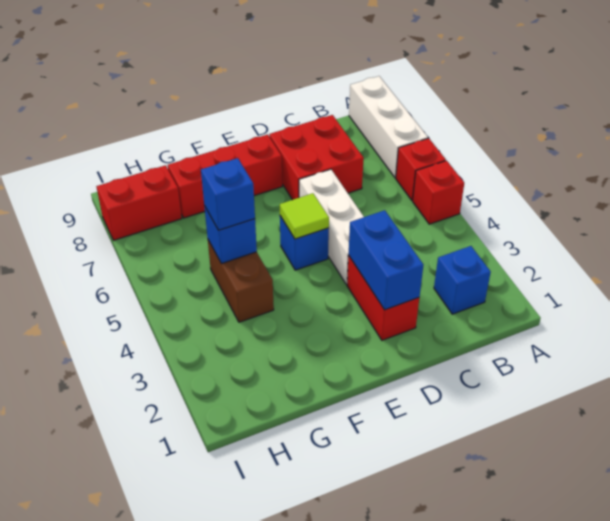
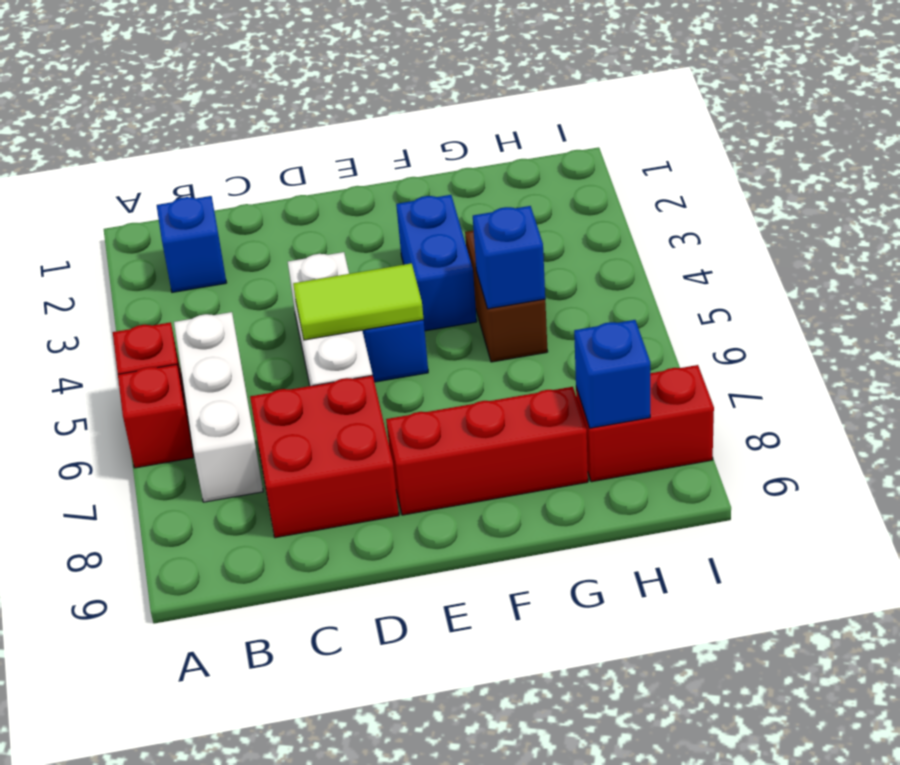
white 1x3 brick [349,76,428,178] -> white 1x3 brick moved to [174,312,263,502]
red 1x2 brick [347,256,419,340] -> none
blue 1x2 brick [349,210,423,310] -> blue 1x2 brick moved to [396,195,477,331]
lime 1x1 tile [280,193,329,239] -> lime 1x2 tile [293,263,424,340]
blue 1x1 brick [201,158,255,230] -> blue 1x1 brick moved to [574,320,650,428]

